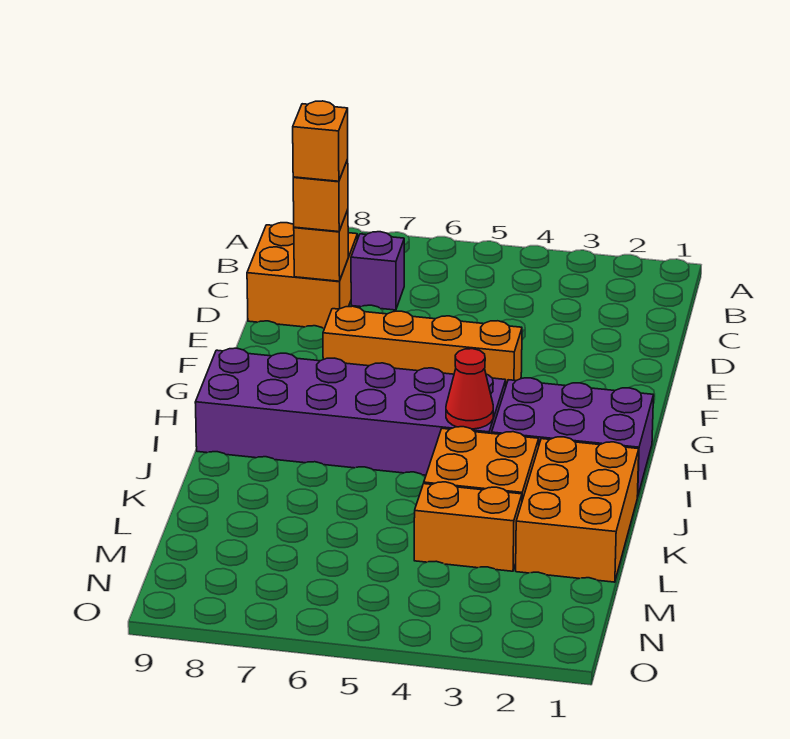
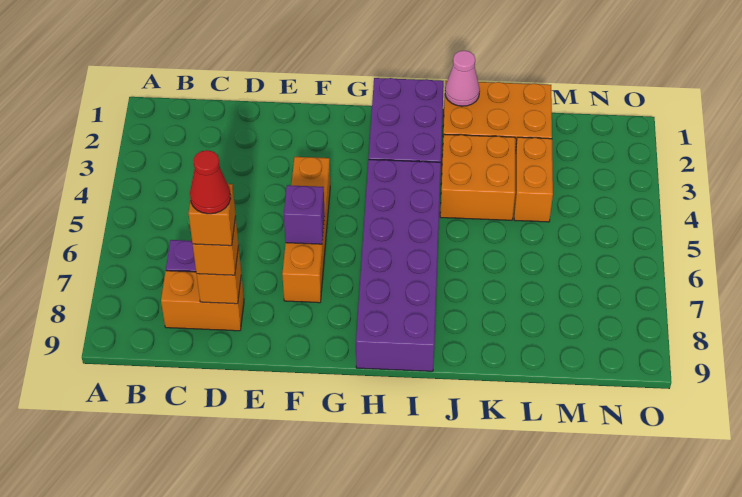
orange 2x2 brick [247,223,357,329] -> orange 1x2 brick [161,271,244,331]
none -> purple 1x1 brick [284,185,325,244]
red 1x1 cone [446,349,493,429] -> red 1x1 cone moved to [190,150,231,214]
none -> pink 1x1 cone [445,51,480,106]

